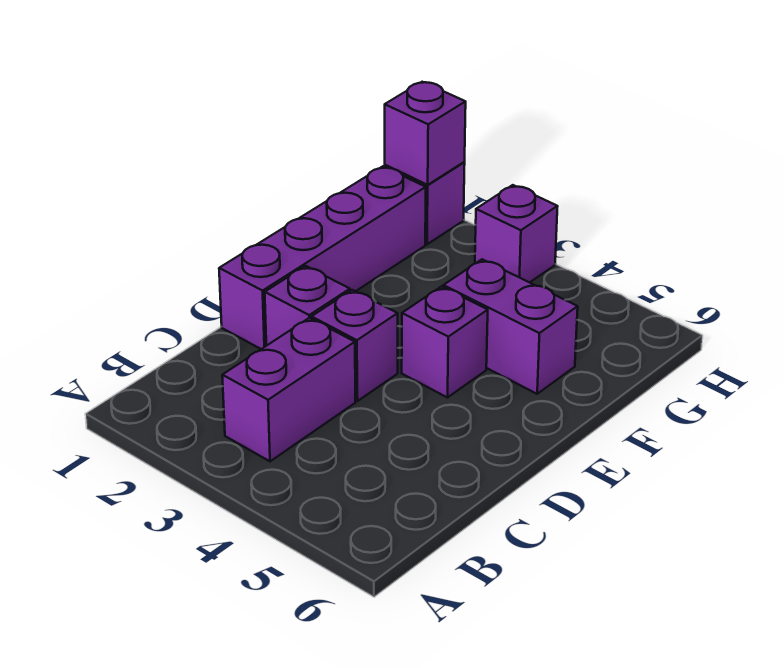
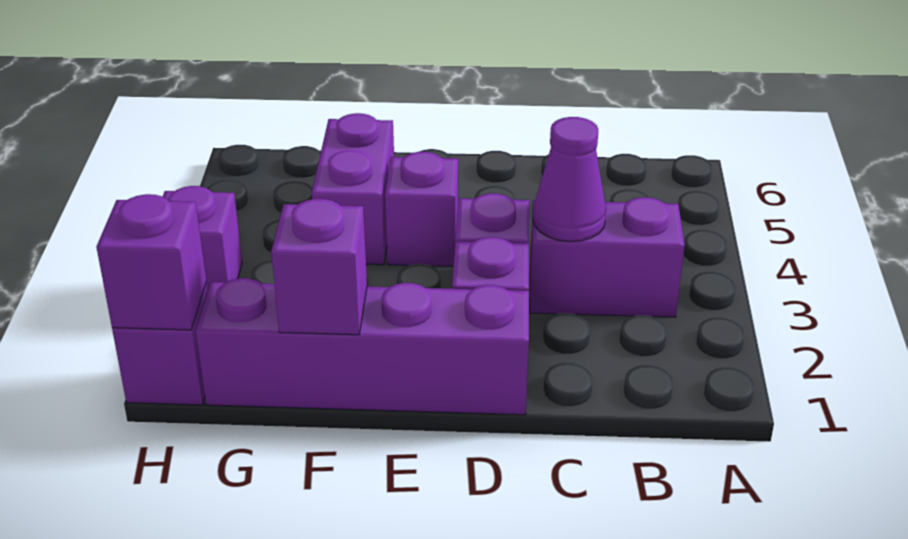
none -> purple 1x1 cone [533,117,606,242]
none -> purple 1x1 brick [271,199,367,335]

